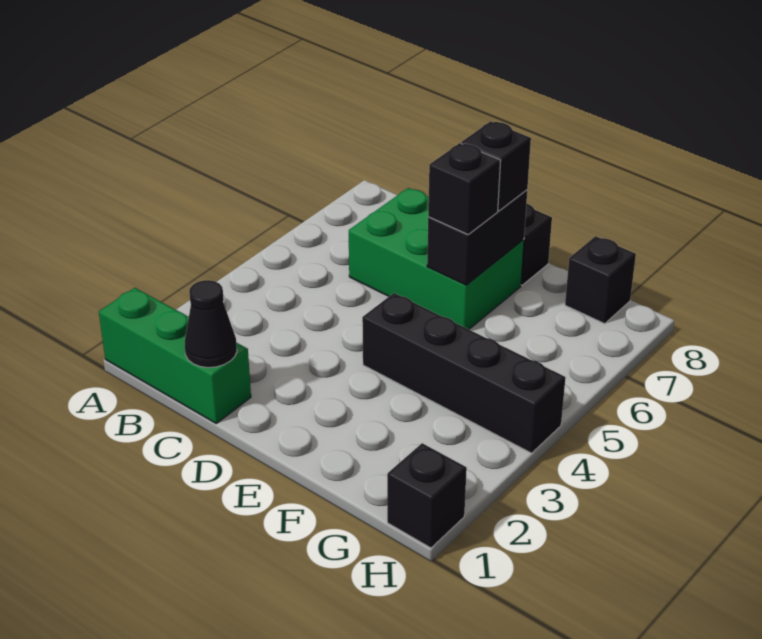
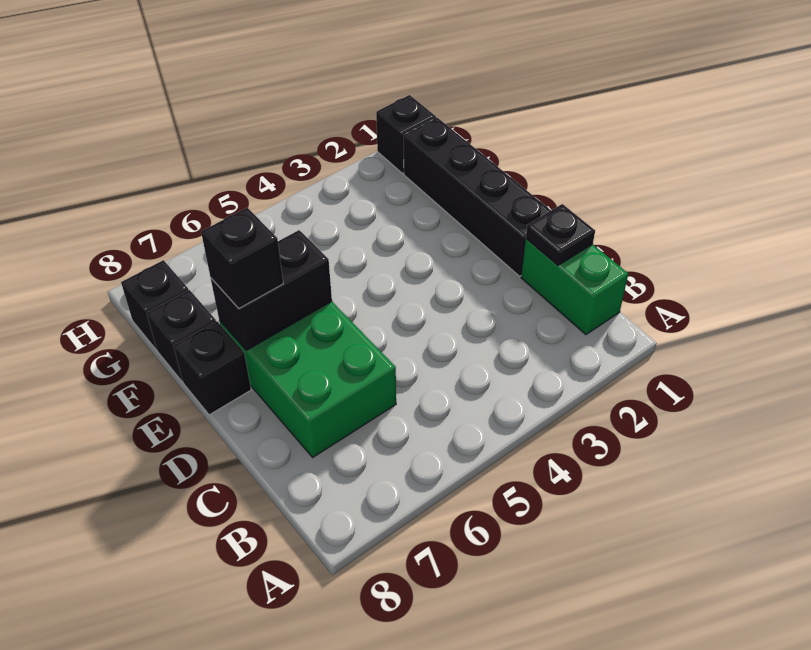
green 1x3 brick [99,288,251,423] -> green 1x2 brick [521,239,628,335]
black 1x1 cone [185,280,237,368] -> black 1x1 plate [526,204,595,265]
black 1x4 brick [362,293,566,453] -> black 1x4 brick moved to [404,118,551,276]
black 1x1 brick [428,143,501,234] -> black 1x1 brick moved to [147,290,216,381]

